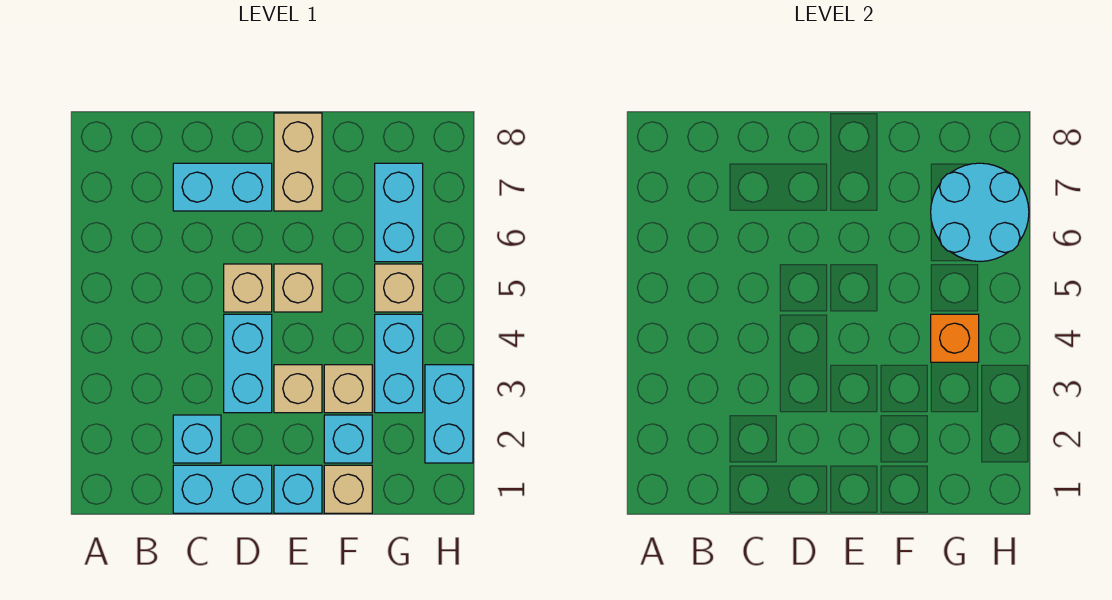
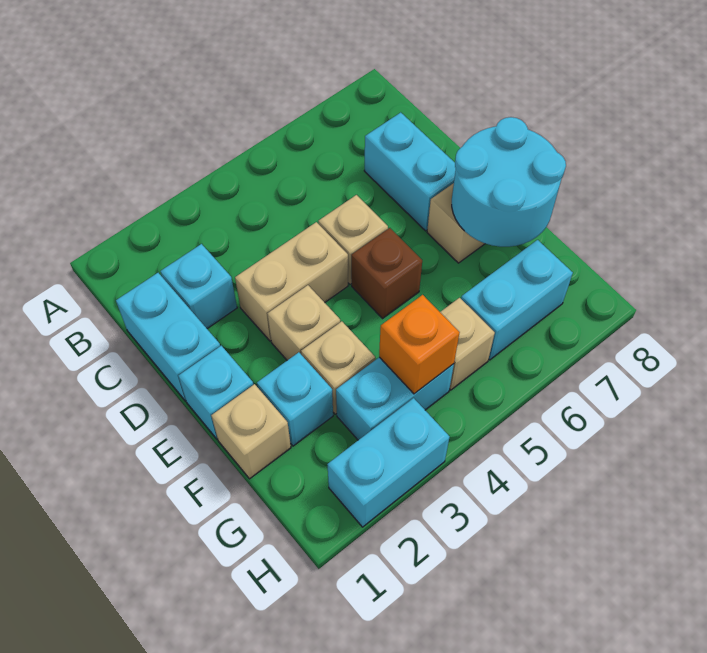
cyan 1x2 brick [224,314,272,413] -> tan 1x2 brick [235,222,348,341]
tan 1x1 brick [274,264,322,312] -> brown 1x1 brick [351,228,422,319]
cyan 2x2 round brick [931,163,1029,261] -> cyan 2x2 round brick moved to [452,117,566,247]

